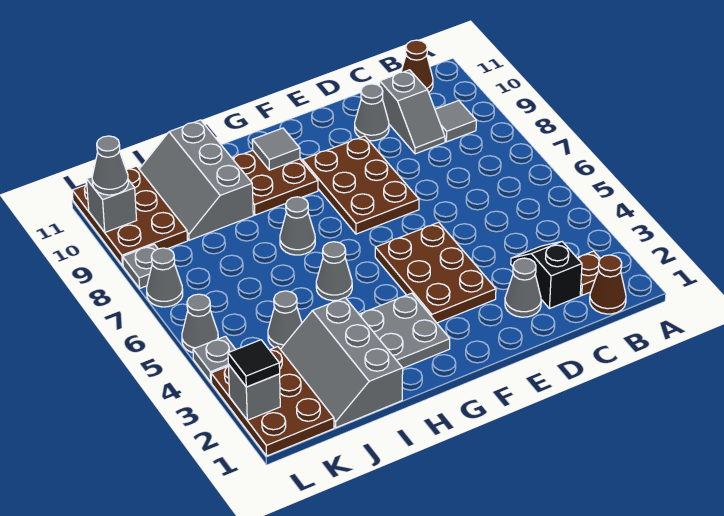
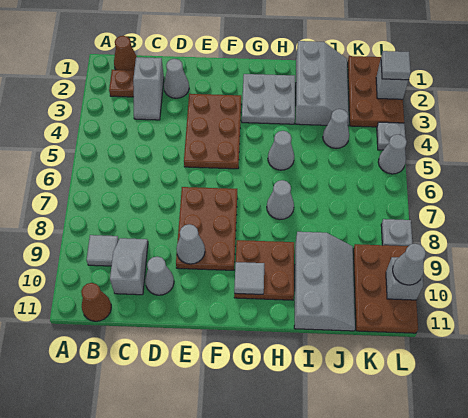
black 1x2 slope [511,242,582,309] -> grey 1x2 slope [133,57,164,120]
black 1x1 tile [228,340,280,387] -> grey 1x1 tile [381,51,411,80]
grey 1x1 cone [147,248,183,307] -> grey 1x1 cone moved to [176,224,205,264]

